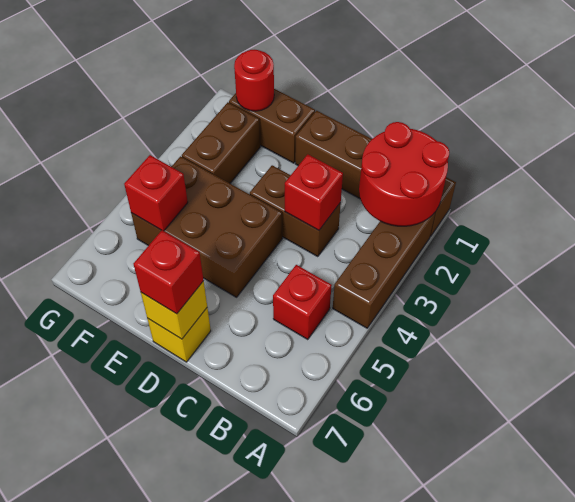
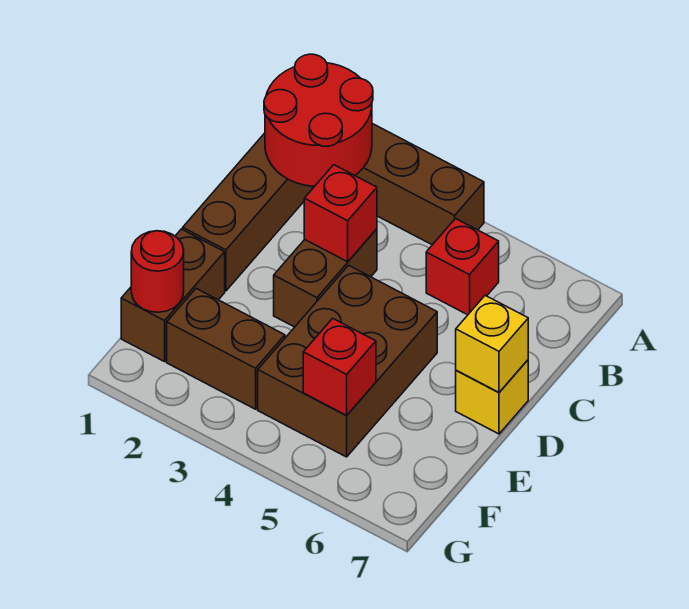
red 1x1 brick [133,230,204,314] -> none

